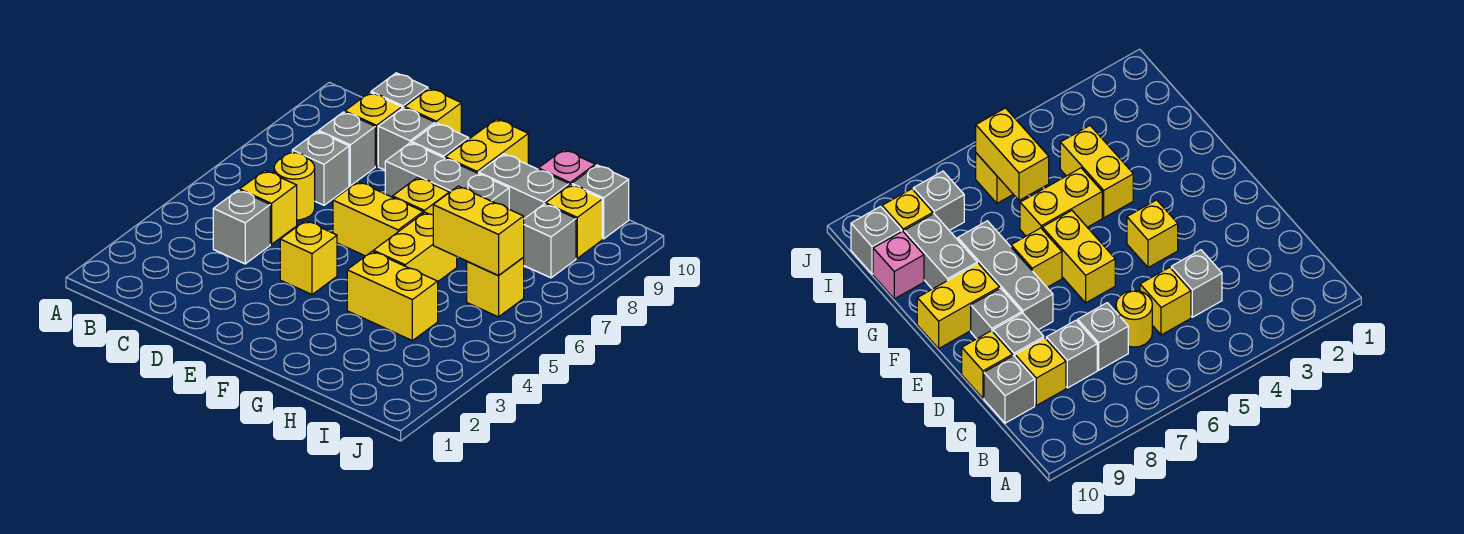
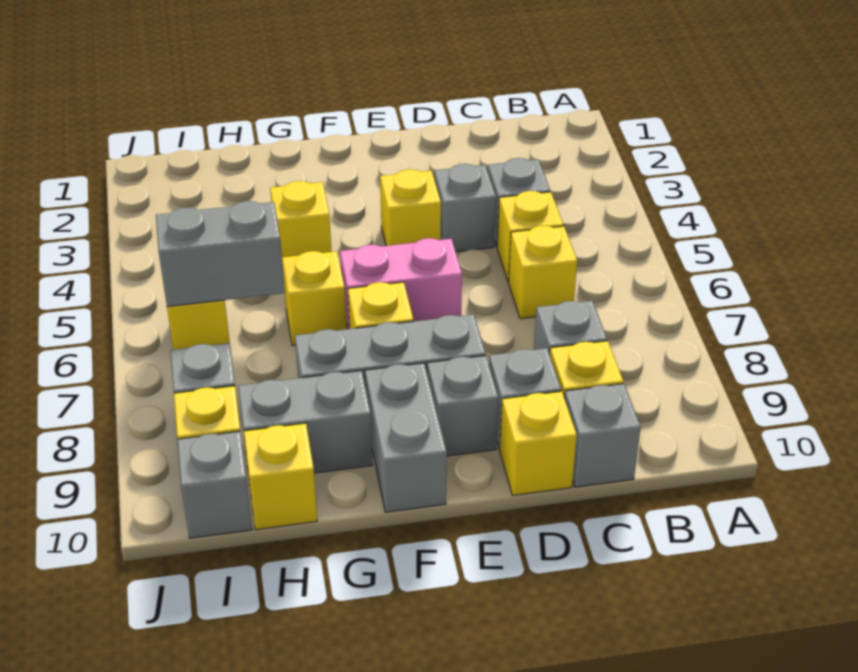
yellow 1x1 round brick [274,153,315,220] -> yellow 1x1 brick [509,226,577,319]
grey 1x1 brick [292,131,349,205] -> grey 1x1 brick moved to [434,164,496,252]
yellow 1x2 brick [333,182,423,256] -> pink 1x2 brick [340,238,462,329]
yellow 1x2 brick [445,119,528,174] -> grey 1x2 brick [365,363,447,512]
yellow 1x2 brick [347,251,438,341] -> yellow 1x1 brick [270,181,331,257]
yellow 1x2 brick [373,212,457,281] -> yellow 1x1 brick [282,251,347,346]
yellow 1x2 brick [433,186,524,275] -> grey 1x2 brick [156,201,285,307]
pink 1x1 brick [538,150,595,185] -> yellow 1x1 brick [244,423,317,529]

